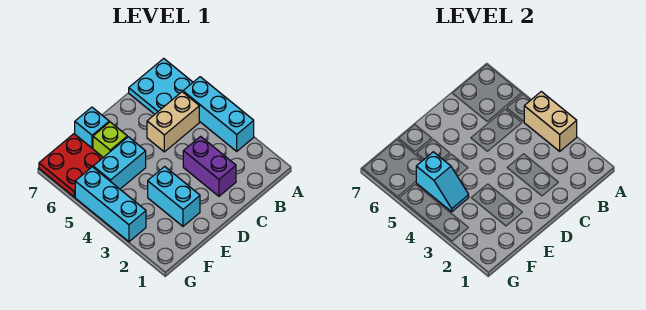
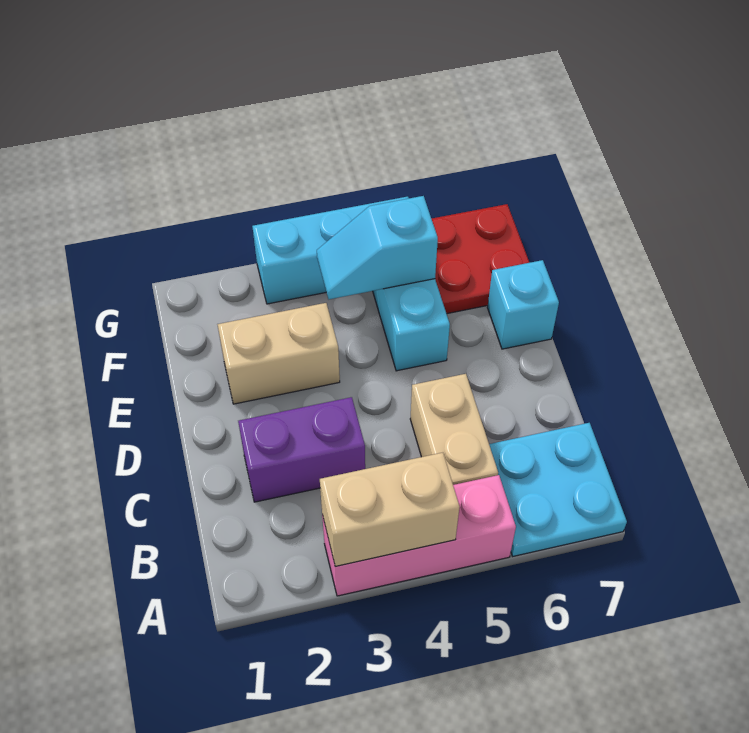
cyan 1x3 brick [183,77,254,151] -> pink 1x3 brick [322,475,516,596]
cyan 1x2 brick [148,166,200,226] -> tan 1x2 brick [217,303,340,404]
lime 1x1 brick [93,122,127,157] -> none

